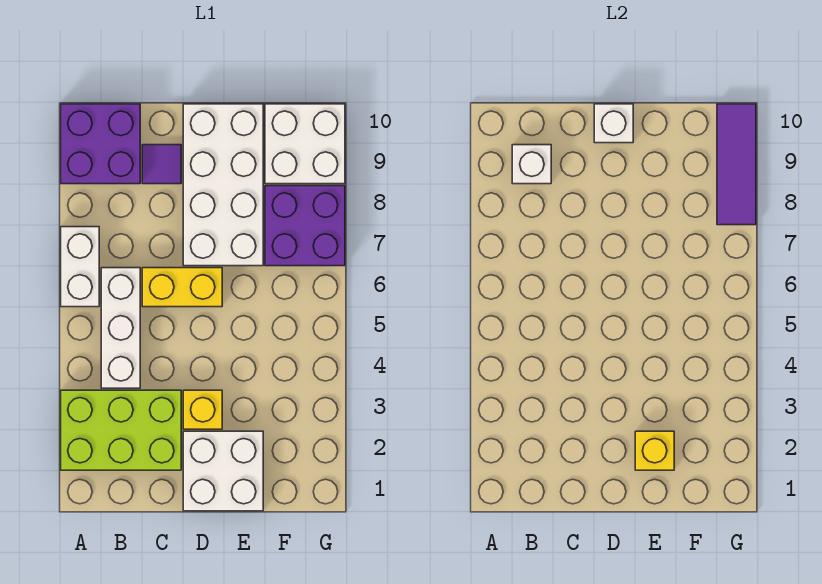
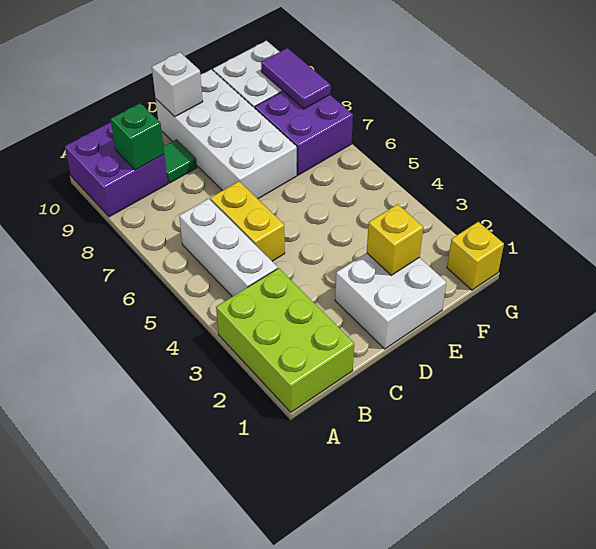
lime 2x3 brick [61,390,181,470] -> lime 2x3 brick turned to [216,268,354,412]
white 1x2 brick [61,227,99,307] -> none
white 1x1 brick [512,145,551,184] -> green 1x1 brick [111,103,164,170]
yellow 1x2 brick [142,268,222,307] -> yellow 1x2 brick turned to [210,181,285,261]
purple 1x1 tile [142,145,181,184] -> green 1x1 tile [163,139,197,183]
yellow 1x1 brick [183,390,222,429] -> yellow 1x1 brick moved to [447,222,504,290]
purple 1x3 tile [717,104,756,225] -> purple 1x2 tile [261,48,330,109]

